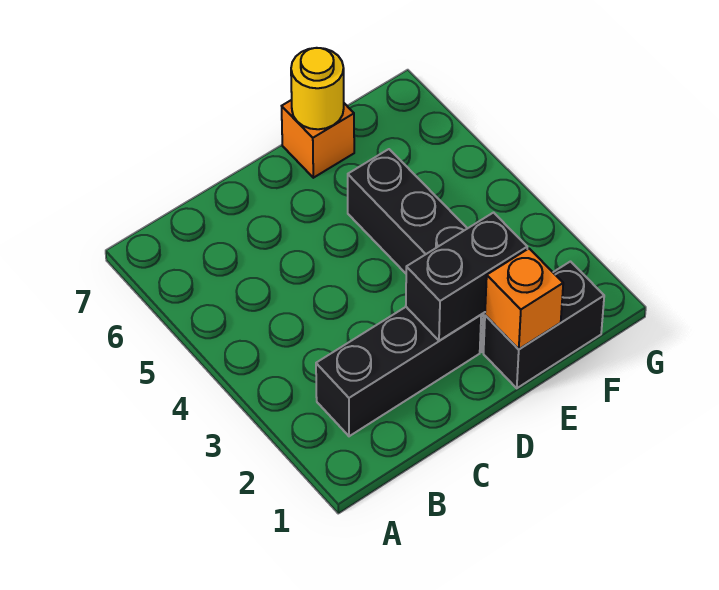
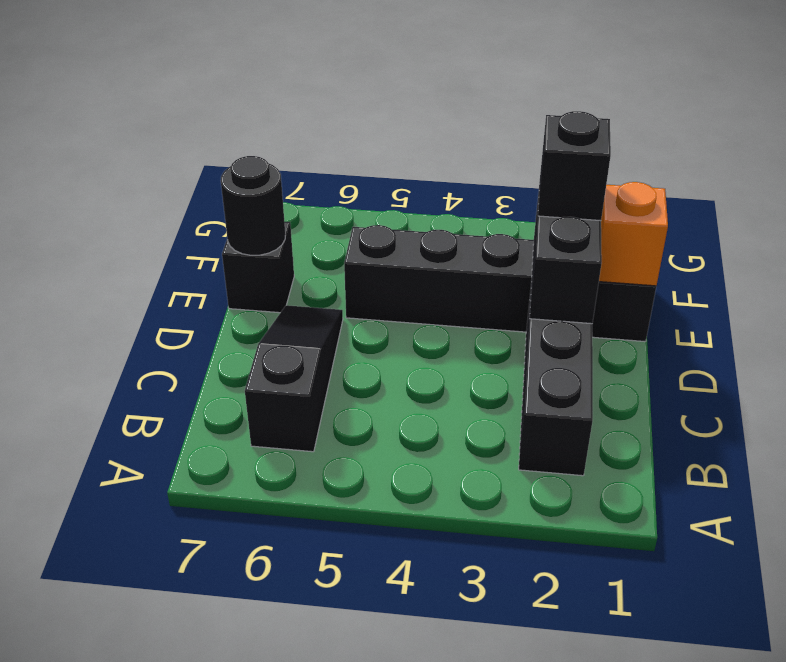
none -> black 1x3 slope [245,305,343,452]
none -> black 1x1 brick [538,111,611,221]
orange 1x1 brick [282,100,354,178] -> black 1x1 brick [222,222,294,313]
yellow 1x1 round brick [291,48,344,129] -> black 1x1 round brick [221,156,285,255]

